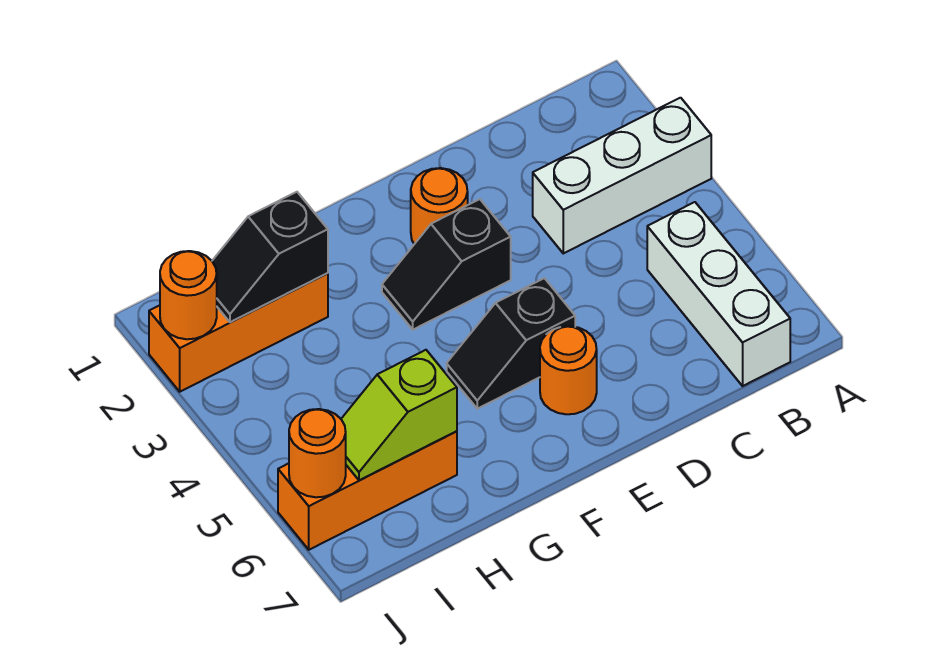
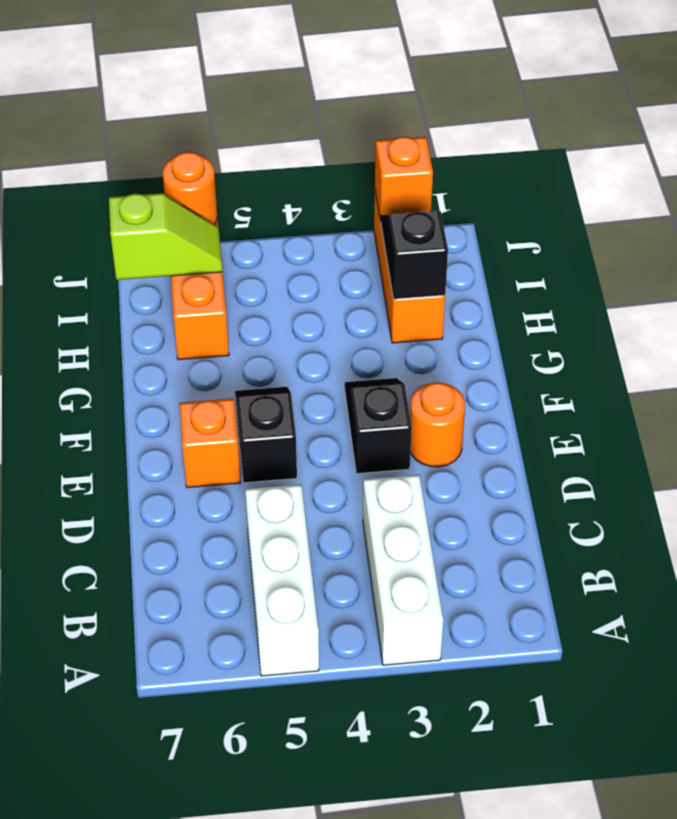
white 1x3 brick [647,202,790,386] -> white 1x3 brick turned to [245,484,319,676]
orange 1x1 round brick [540,326,597,414] -> orange 1x1 brick [179,399,240,488]
lime 1x2 slope [341,350,457,480] -> lime 1x2 slope turned to [109,193,222,280]
orange 1x1 round brick [160,251,217,339] -> orange 1x1 brick [375,137,433,221]

